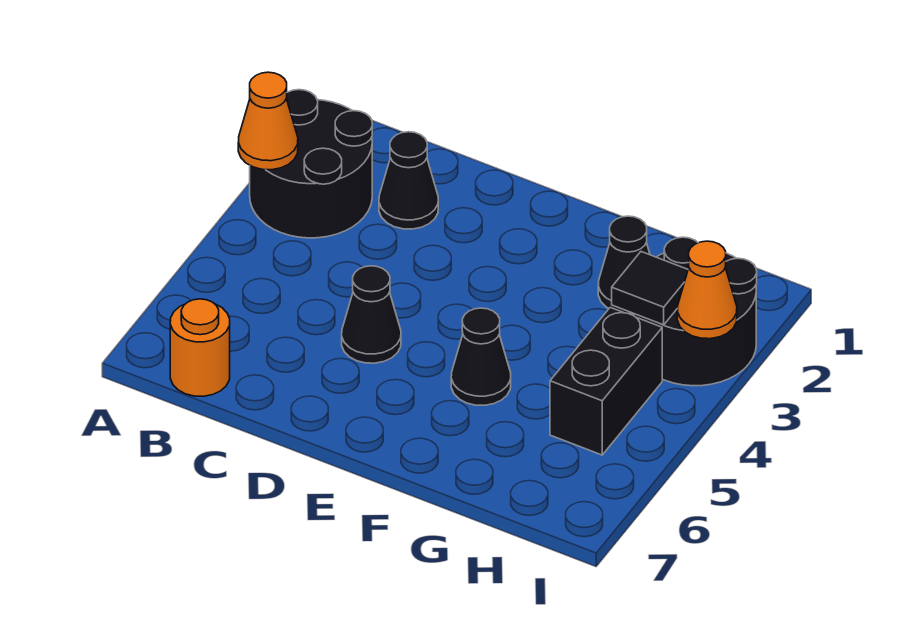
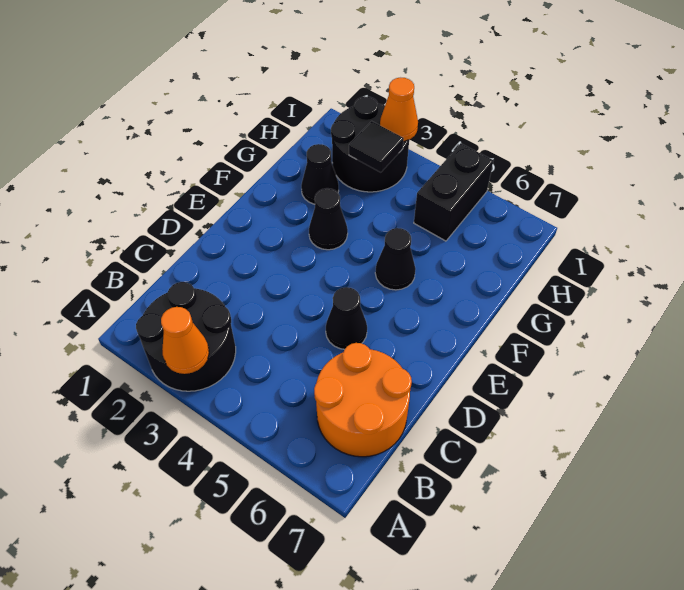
orange 1x1 round brick [170,299,230,396] -> orange 2x2 round brick [314,343,412,457]
black 1x1 cone [379,132,438,229] -> black 1x1 cone moved to [309,188,348,250]
black 1x2 brick [550,307,662,455] -> black 1x2 brick turned to [414,143,493,241]

